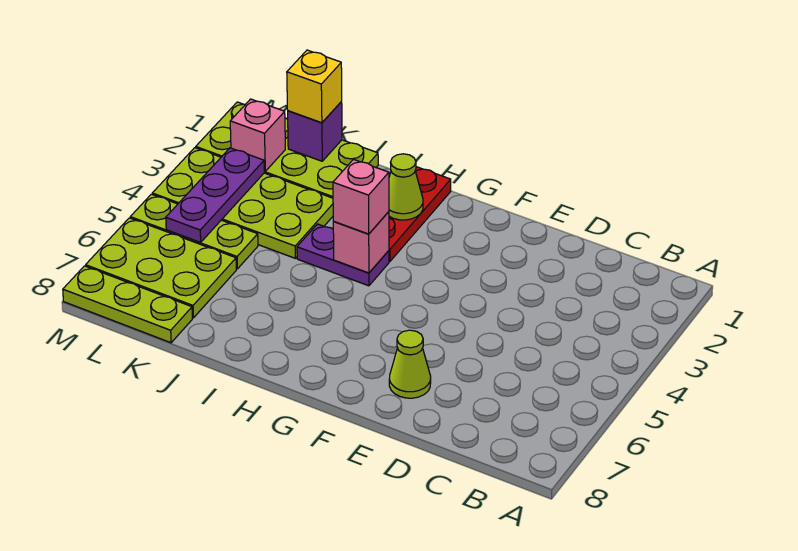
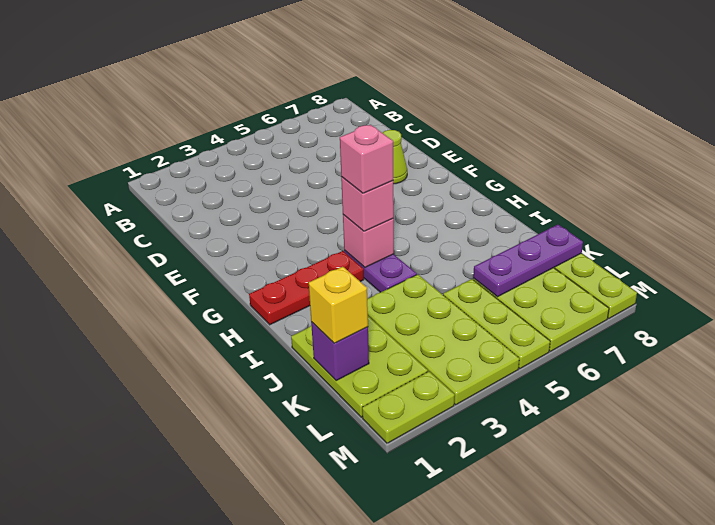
lime 1x1 cone [389,154,423,220] -> none
pink 1x1 brick [230,99,285,171] -> pink 1x1 brick moved to [340,125,393,193]
purple 1x3 plate [166,148,265,243] -> purple 1x3 plate moved to [473,225,583,297]

